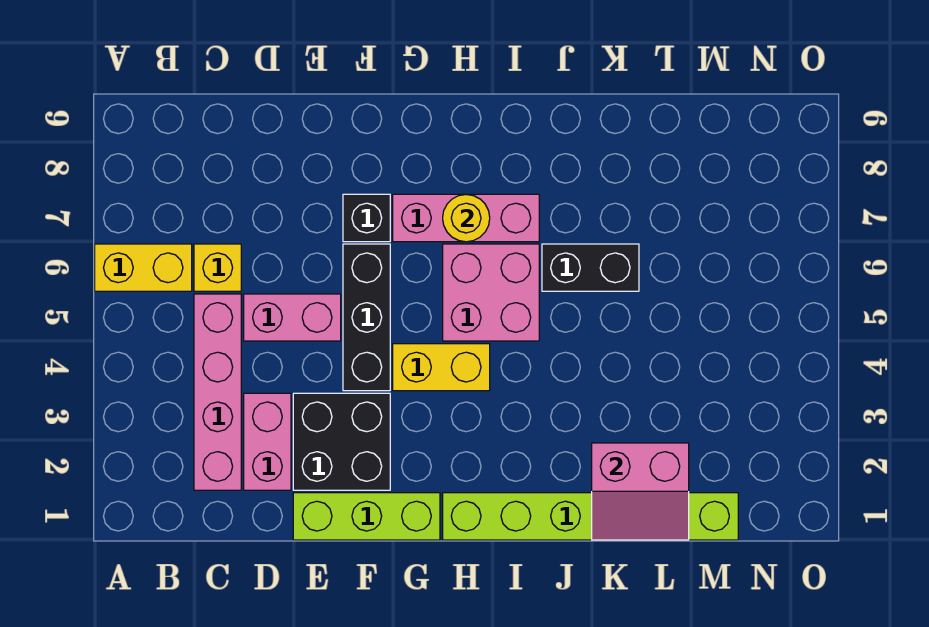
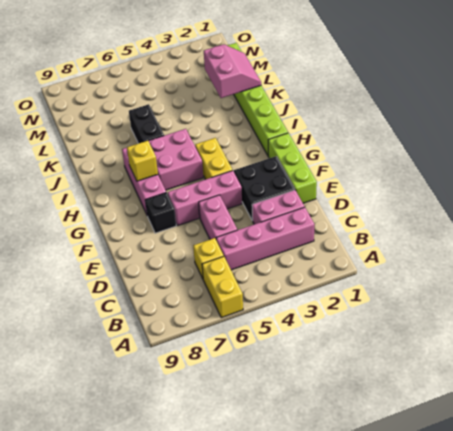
black 1x3 brick [343,244,390,391] -> pink 1x3 brick [168,171,242,226]
yellow 1x1 round brick [443,194,490,242] -> yellow 1x1 brick [127,141,158,181]

